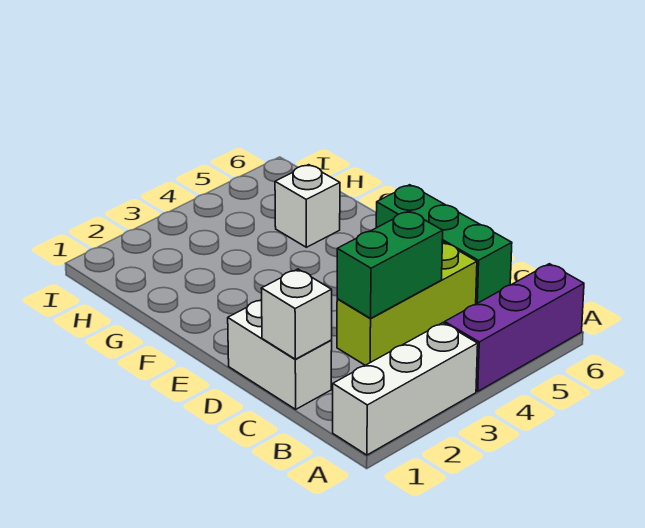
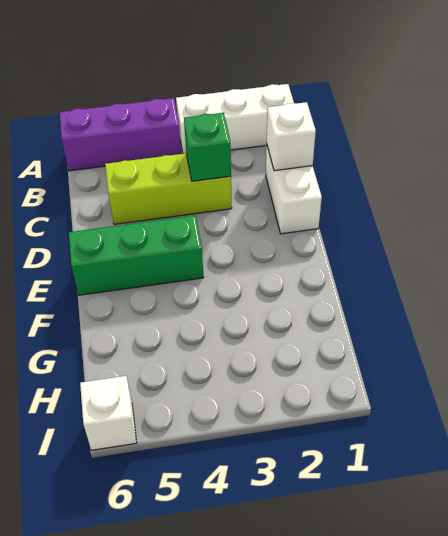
green 1x2 brick [337,211,443,318] -> green 1x1 brick [184,113,231,181]
green 1x3 brick [376,185,512,304] -> green 1x3 brick turned to [69,215,204,295]
white 1x1 brick [275,165,340,247] -> white 1x1 brick moved to [80,376,137,450]

